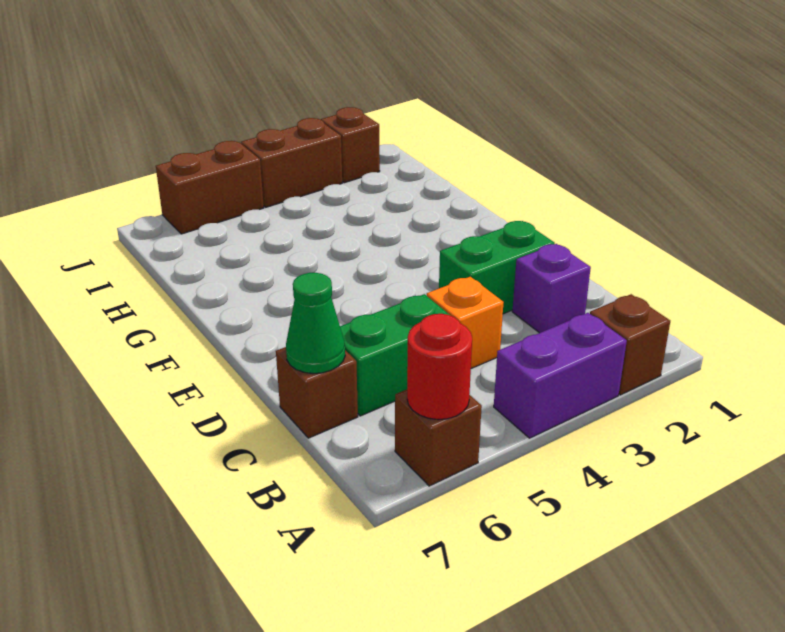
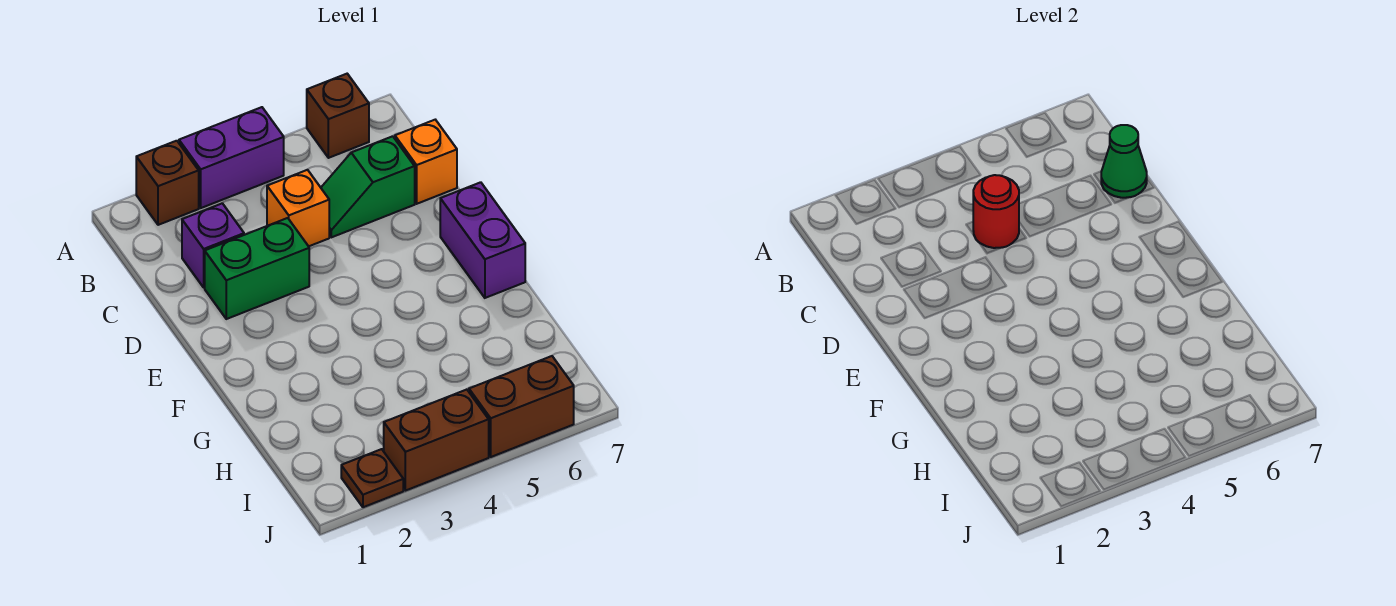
red 1x1 round brick [407,314,472,419] -> red 1x1 round brick moved to [973,175,1019,248]
green 1x2 brick [340,294,449,416] -> green 1x2 slope [321,136,415,237]
brown 1x1 brick [276,347,358,438] -> orange 1x1 brick [395,120,457,204]
none -> purple 1x2 brick [440,182,525,298]
brown 1x1 brick [321,107,380,183] -> brown 1x1 plate [341,449,403,507]

